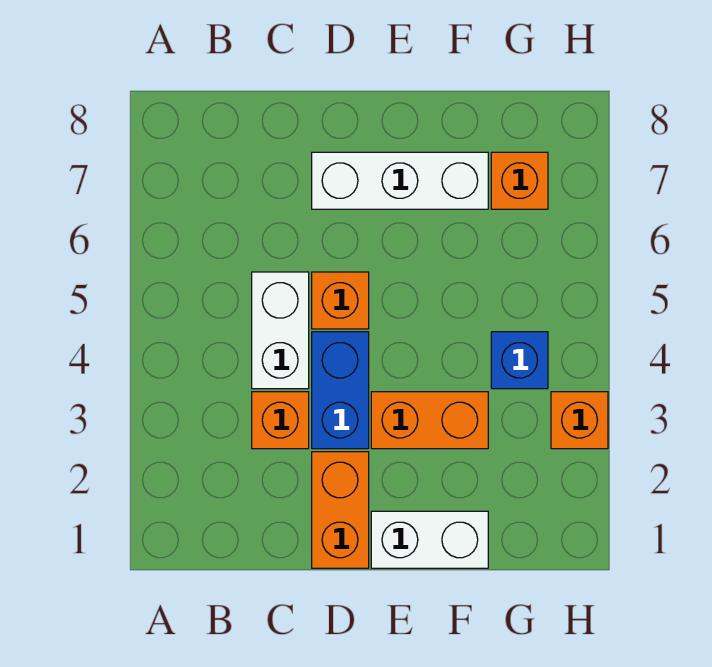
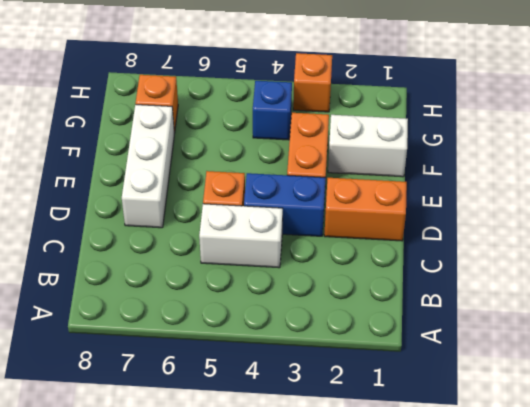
orange 1x1 brick [252,392,309,449] -> none
white 1x2 brick [371,511,488,568] -> white 1x2 brick turned to [328,115,408,177]

